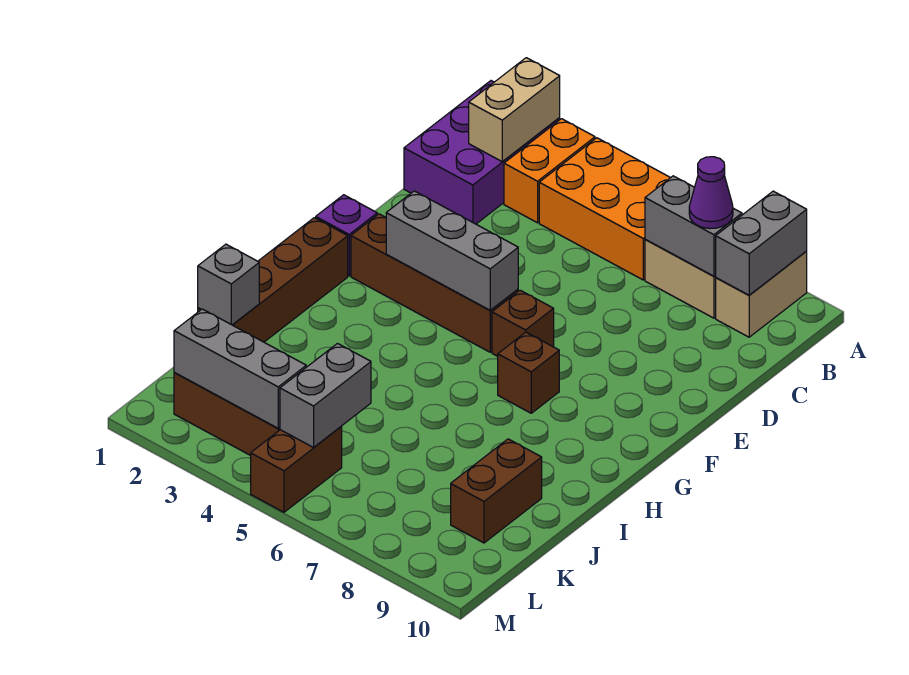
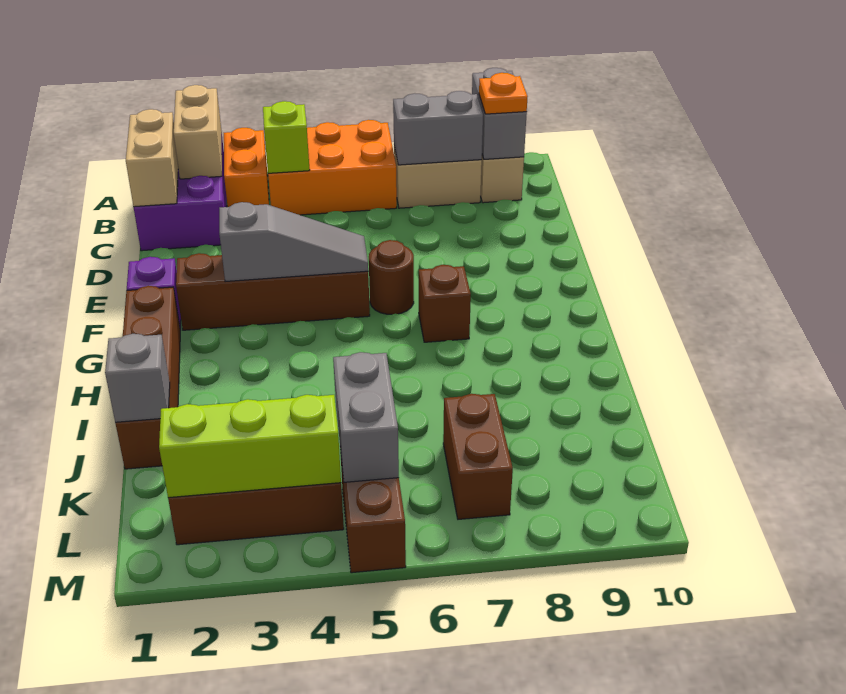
none -> tan 1x2 brick [126,109,178,207]
none -> lime 1x1 brick [263,101,310,173]
purple 1x1 cone [689,157,733,229] -> none
none -> orange 1x1 plate [479,73,527,114]
grey 1x3 brick [386,191,518,310] -> grey 1x3 slope [219,202,368,282]
brown 1x1 brick [492,290,554,356] -> brown 1x1 round brick [369,240,414,314]
brown 1x2 brick [451,439,542,543] -> brown 1x2 brick moved to [443,394,513,519]
grey 1x3 brick [174,309,306,428] -> lime 1x3 brick [159,395,341,498]

